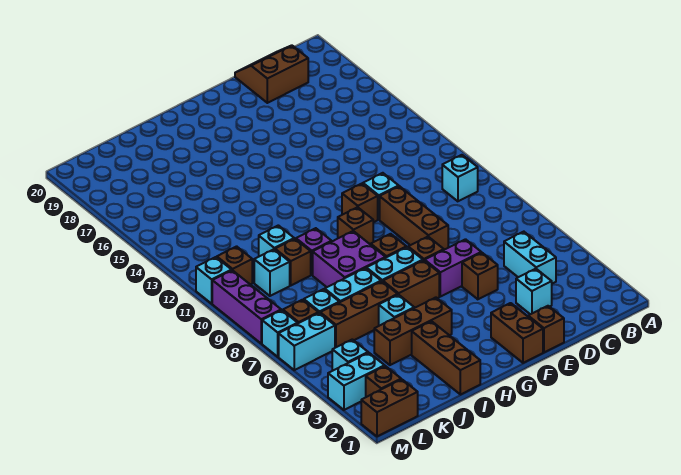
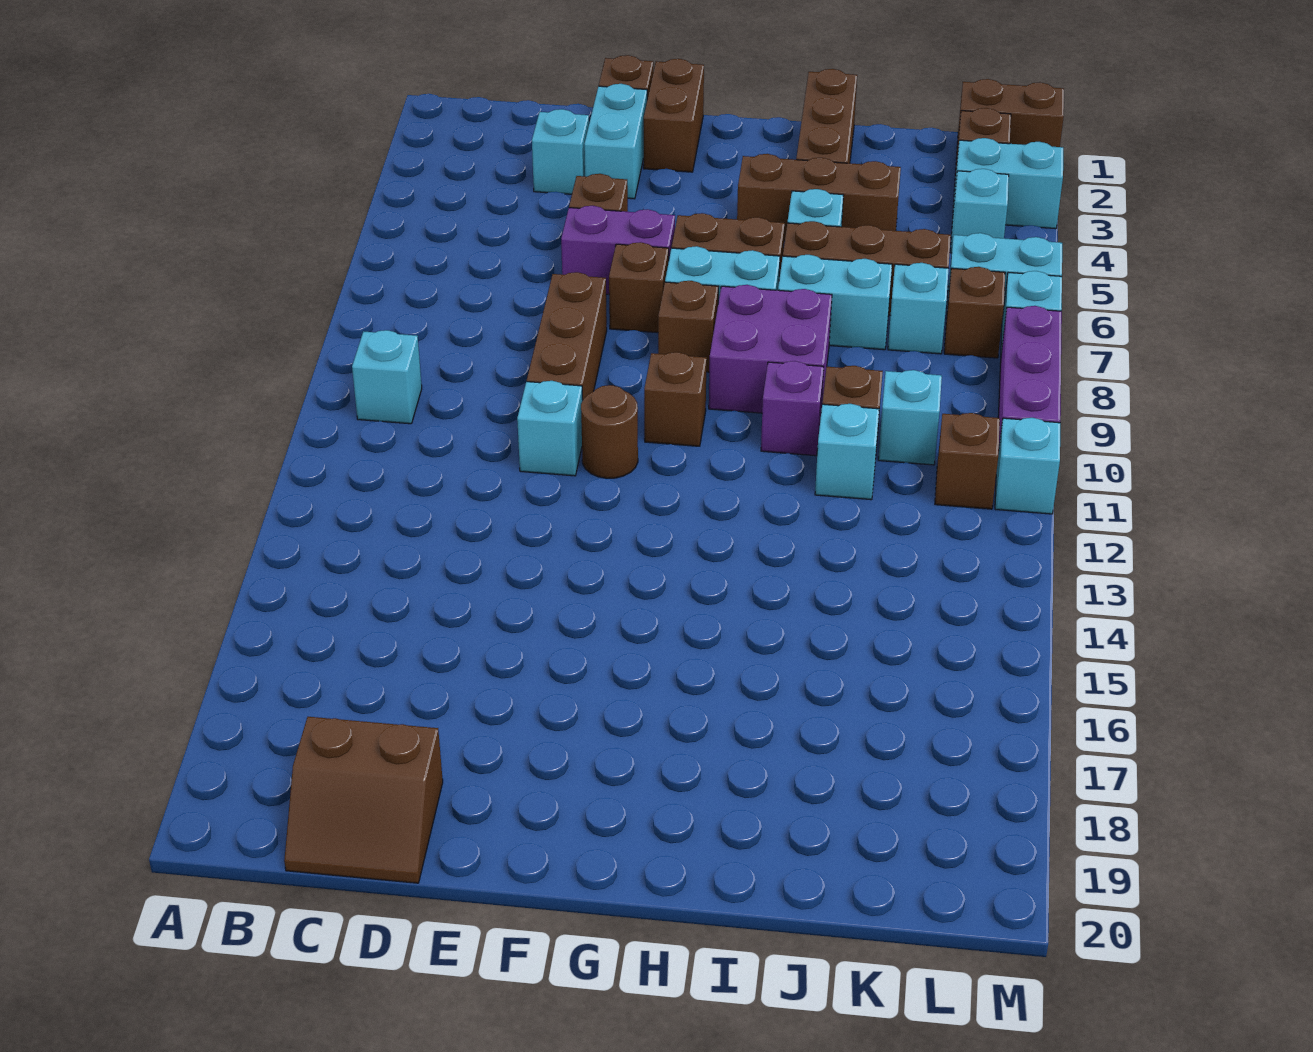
cyan 1x2 brick [504,232,556,284] -> cyan 1x2 brick moved to [584,84,647,199]
brown 1x1 brick [342,184,378,222] -> brown 1x1 round brick [581,385,638,478]

